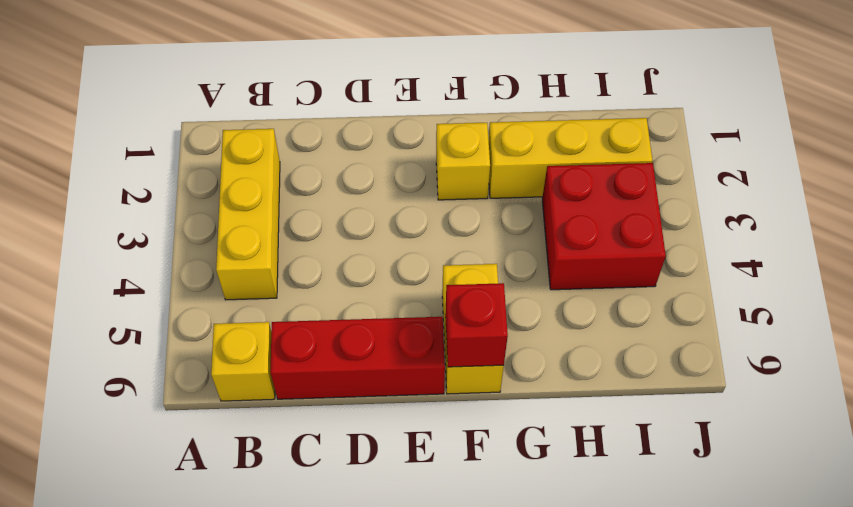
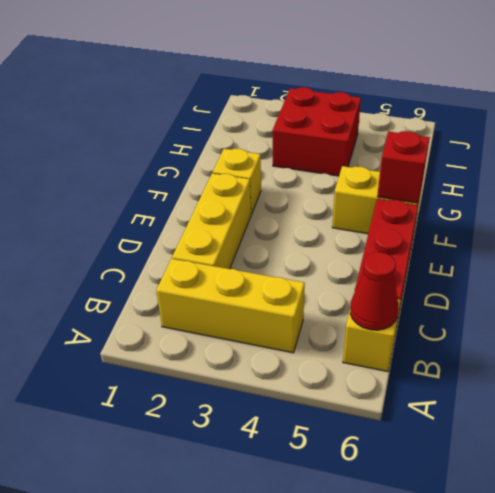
none -> red 1x1 cone [350,252,399,330]
yellow 1x3 brick [489,118,653,198] -> yellow 1x3 brick moved to [172,173,251,269]

